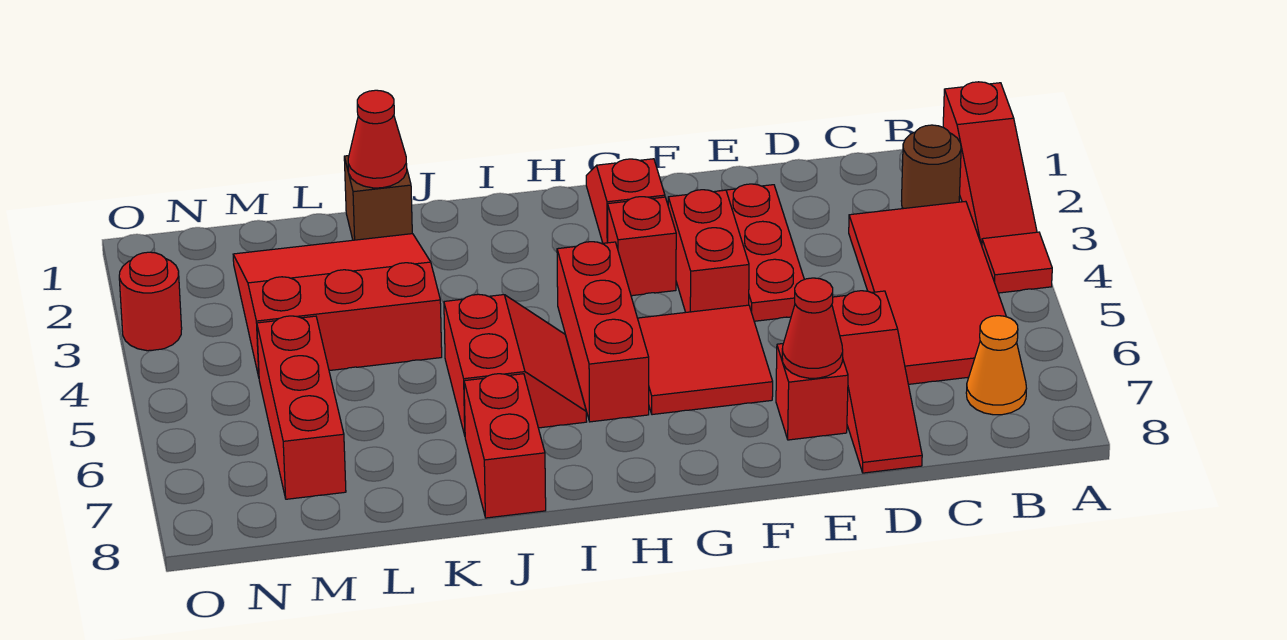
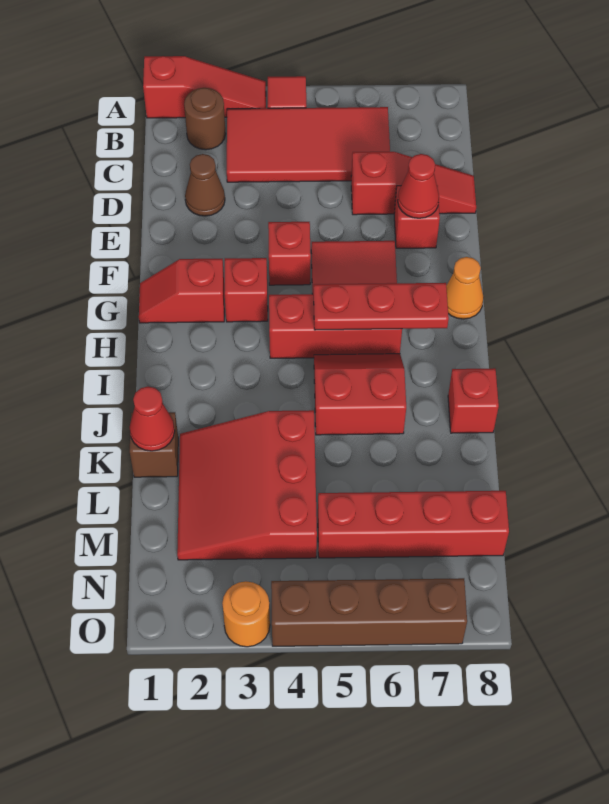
orange 1x1 cone [966,316,1027,415] -> orange 1x1 cone moved to [446,257,483,319]
none -> brown 1x1 cone [185,154,225,216]
red 1x3 plate [722,184,804,321] -> red 1x3 plate moved to [314,283,449,330]
red 1x2 brick [668,190,749,312] -> red 1x1 brick [268,222,311,285]
red 1x2 brick [464,374,546,518] -> red 1x1 brick [448,368,499,433]
red 1x3 brick [257,316,346,499] -> red 1x4 brick [318,491,509,558]
red 1x1 round brick [119,252,182,351] -> orange 1x1 round brick [222,581,270,647]
none -> brown 1x4 brick [271,578,467,646]

